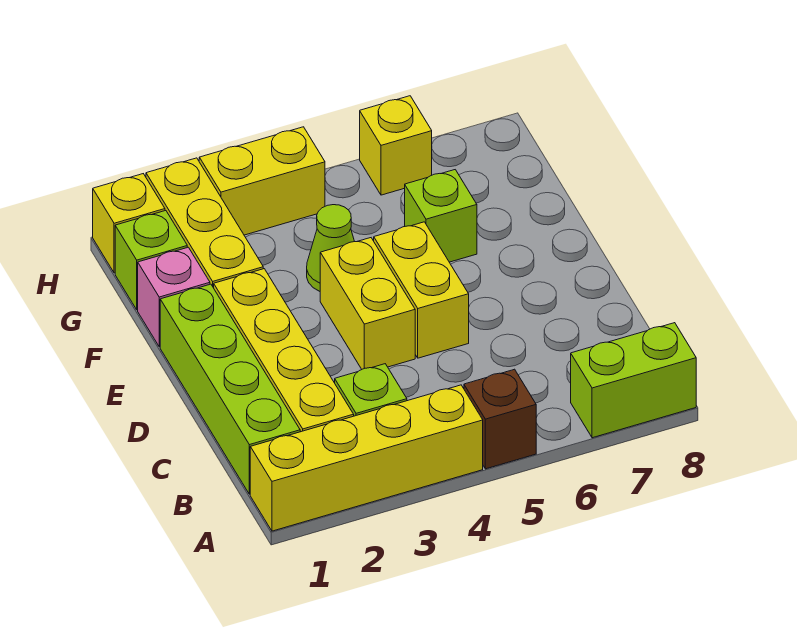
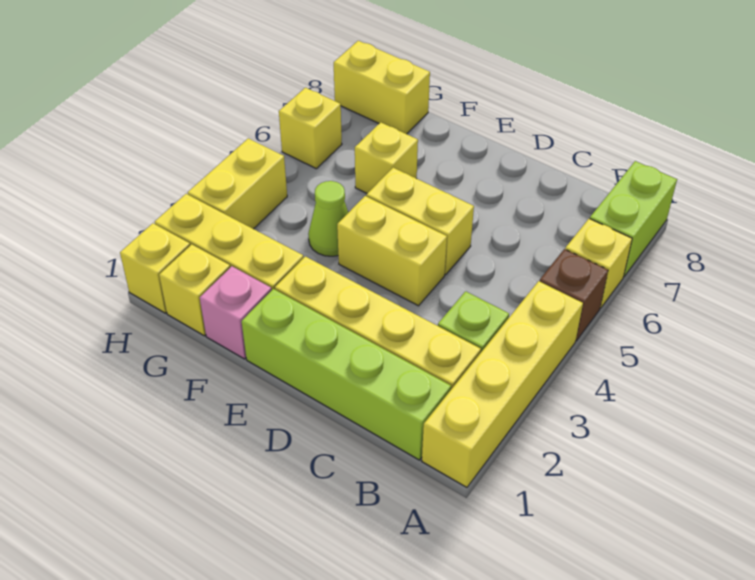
none -> yellow 1x1 brick [565,219,632,308]
lime 1x1 brick [405,170,477,262] -> yellow 1x1 brick [355,122,418,193]
lime 1x1 brick [115,211,187,310] -> yellow 1x1 brick [159,244,230,336]
none -> yellow 1x2 brick [334,41,430,134]

